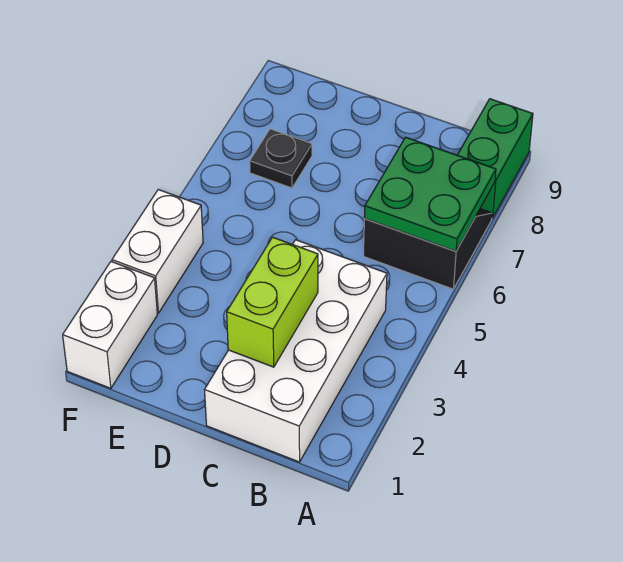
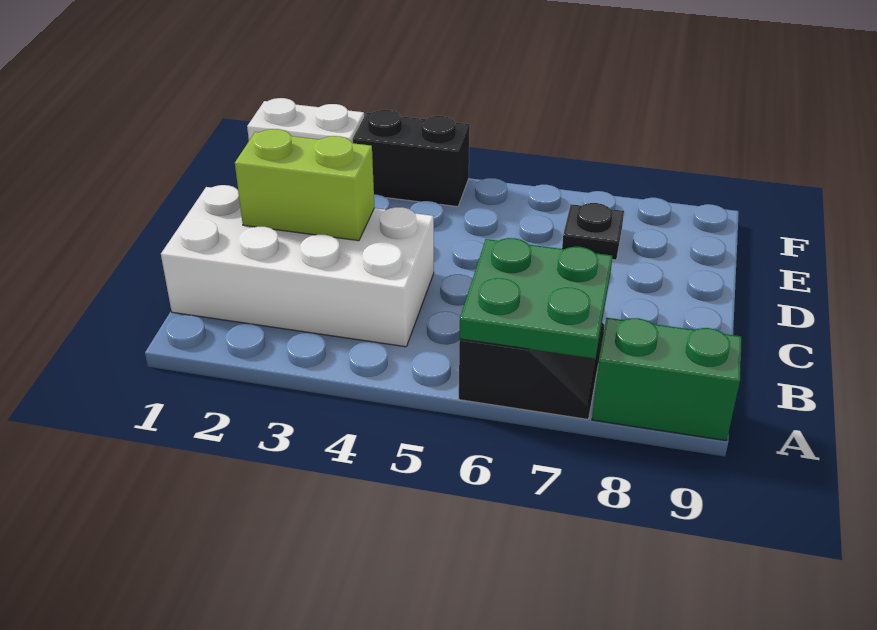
white 1x2 brick [112,190,203,313] -> black 1x2 brick [353,110,470,207]

